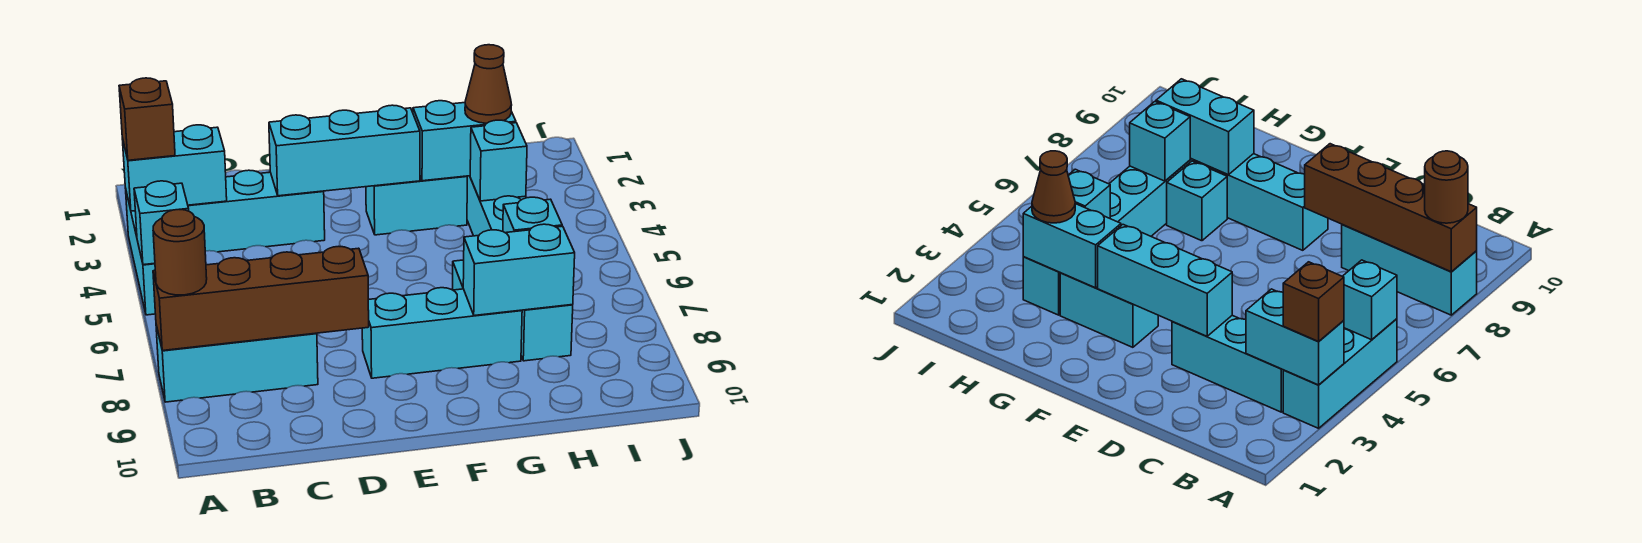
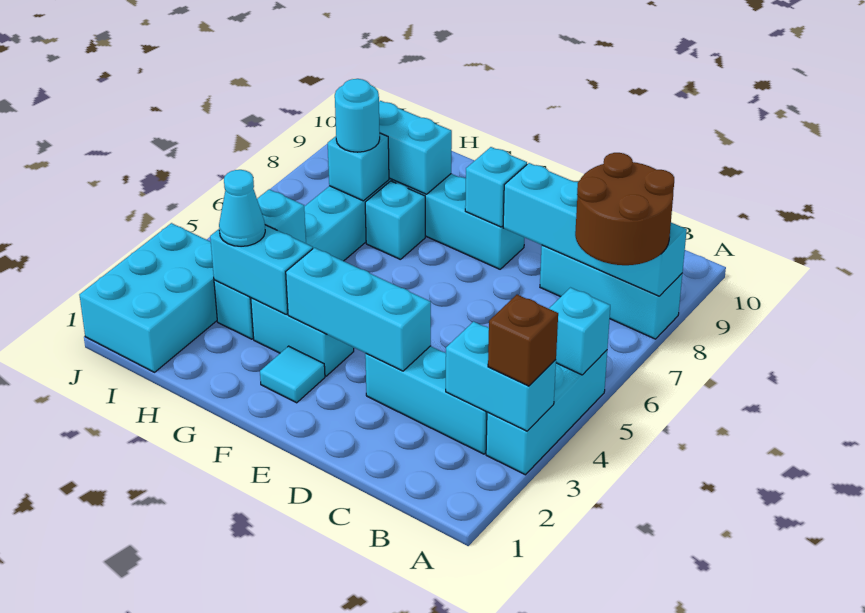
brown 1x4 brick [153,246,369,351] -> cyan 1x4 brick [503,163,687,296]
brown 1x1 round brick [153,209,207,295] -> brown 2x2 round brick [575,153,674,265]
none -> cyan 1x1 brick [465,147,527,227]
none -> cyan 1x1 tile [260,346,325,403]
brown 1x1 cone [465,45,512,123] -> cyan 1x1 cone [219,170,265,246]
none -> cyan 1x1 round brick [335,79,380,152]
none -> cyan 2x3 brick [80,223,217,372]

